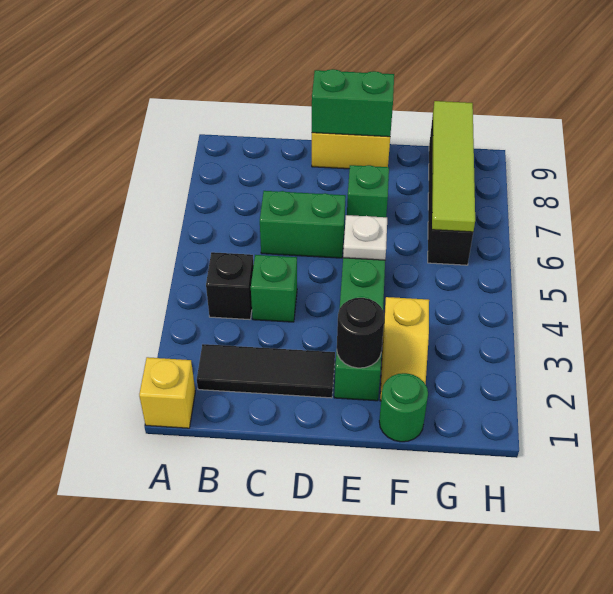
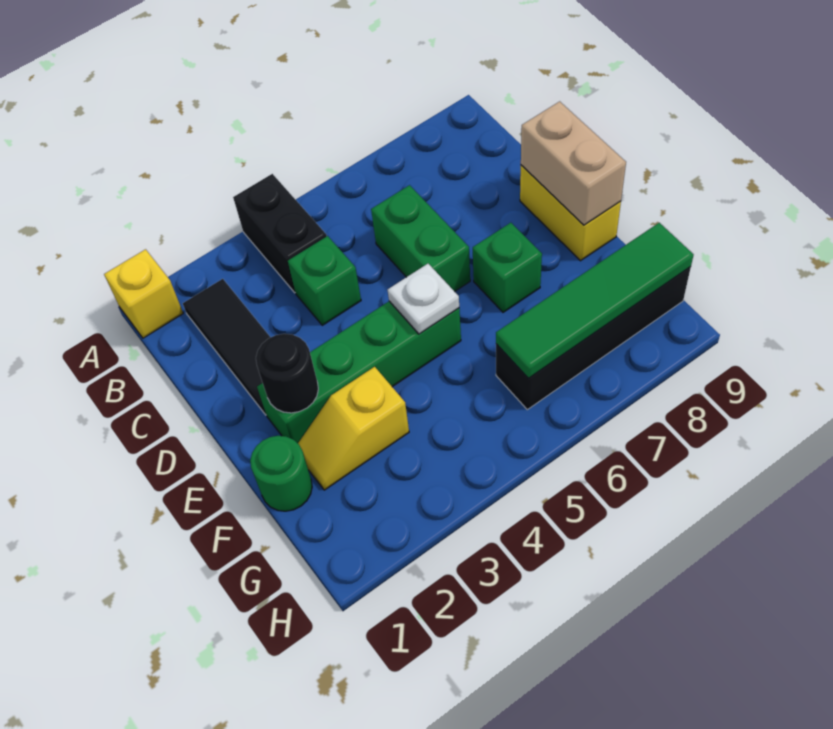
black 1x1 brick [206,252,254,320] -> black 1x2 brick [233,174,327,293]
green 1x2 brick [312,69,394,137] -> tan 1x2 brick [521,101,626,225]
lime 1x4 tile [432,101,475,232] -> green 1x4 tile [496,223,693,378]

